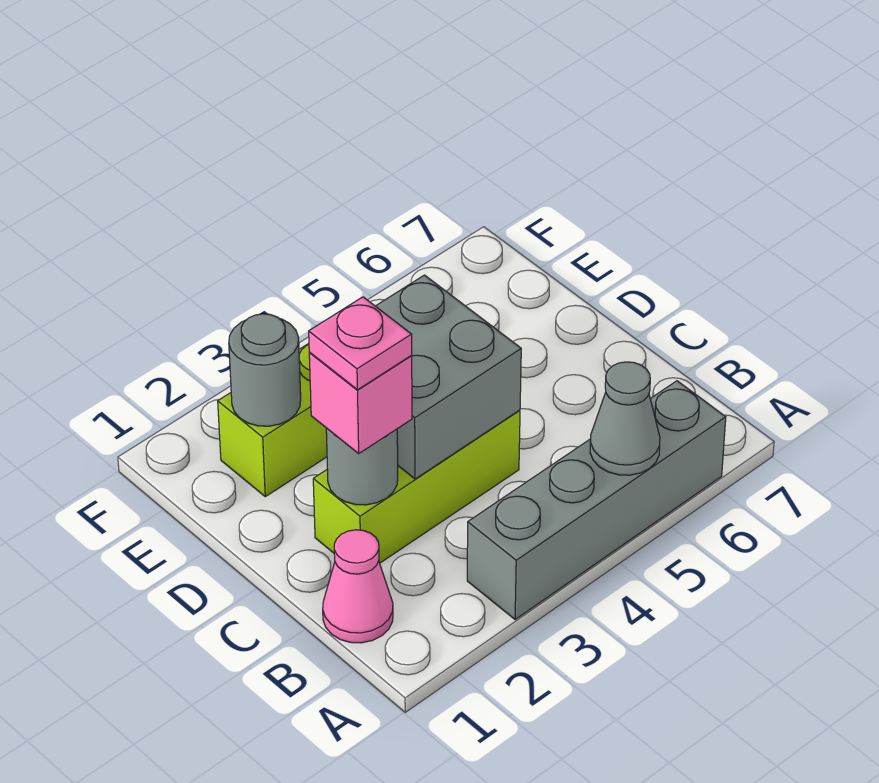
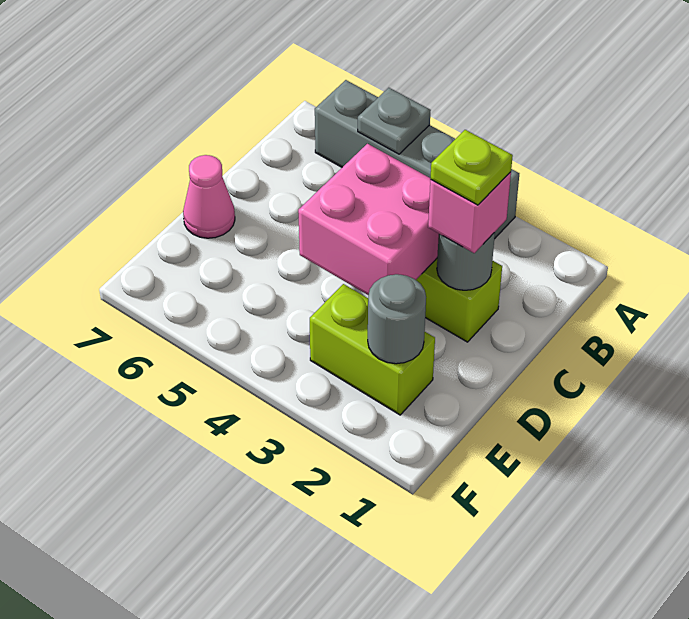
grey 1x1 cone [590,362,660,475] -> grey 1x1 plate [358,88,431,154]
pink 1x1 cone [323,530,393,643] -> pink 1x1 cone moved to [183,155,235,238]
pink 1x1 plate [309,297,412,390] -> lime 1x1 plate [430,130,513,205]
grey 2x2 brick [376,275,521,479] -> pink 2x2 brick [298,144,439,295]

